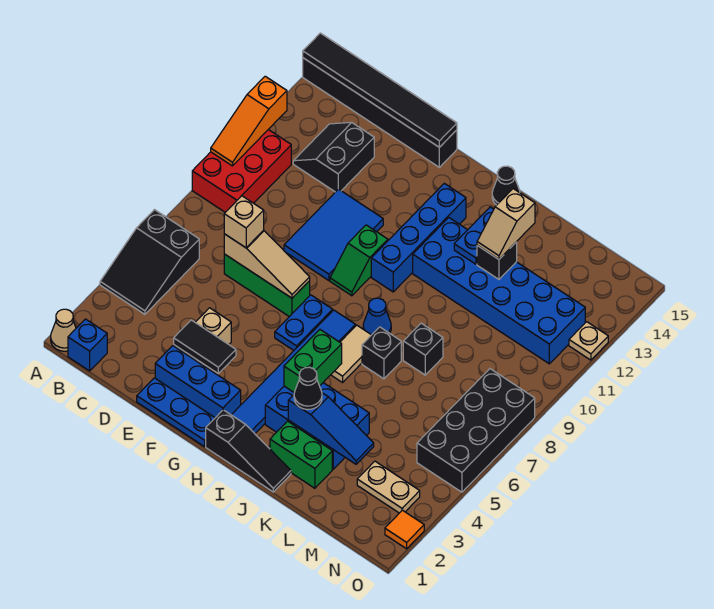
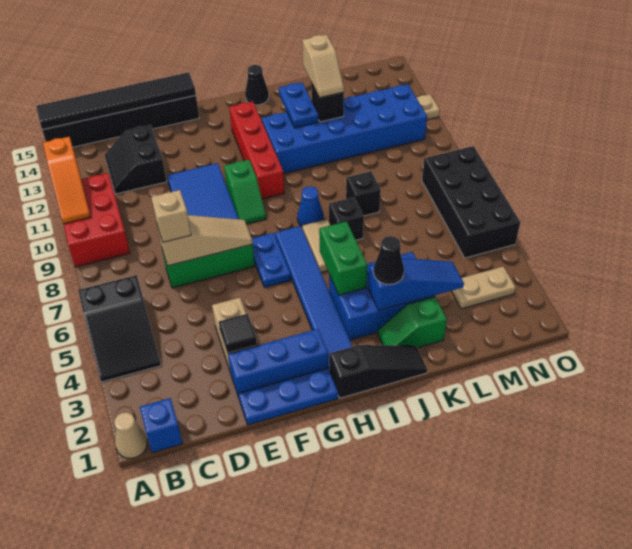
black 1x2 tile [174,320,236,373] -> black 1x1 tile [219,314,257,352]
blue 1x4 brick [371,183,466,292] -> red 1x4 brick [229,102,284,199]
green 1x2 brick [270,421,332,488] -> green 1x2 slope [378,297,447,348]
orange 1x1 tile [385,510,424,549] -> none

